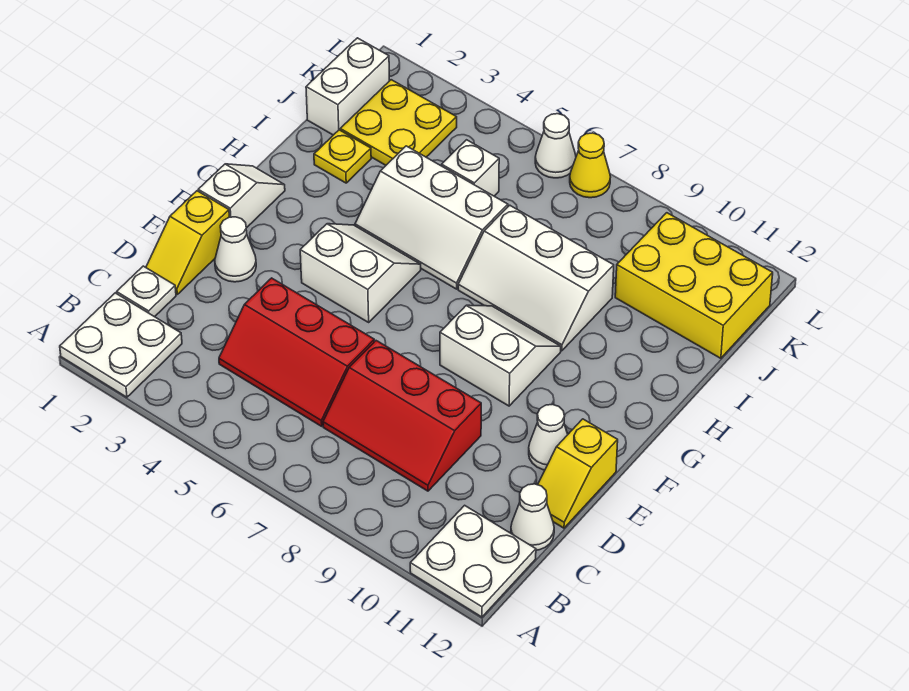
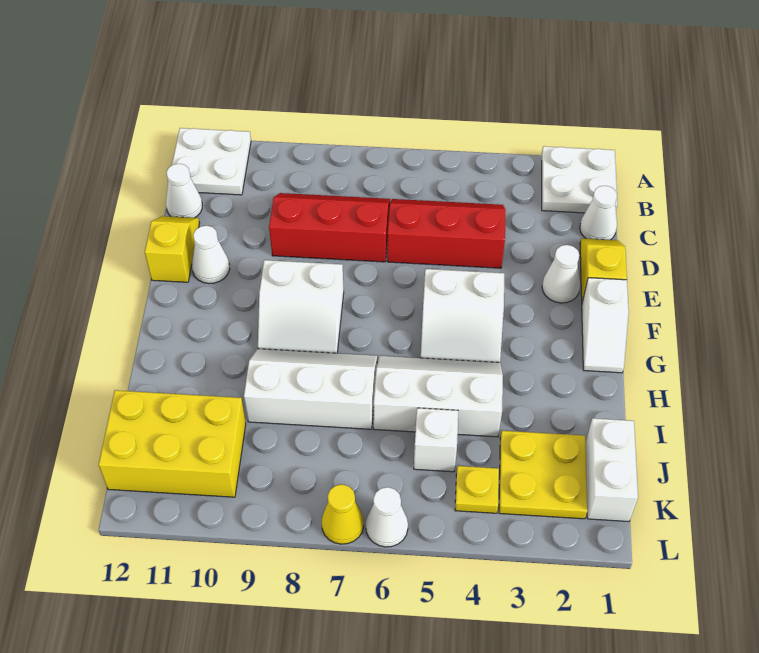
white 1x1 plate [117,266,176,317] -> white 1x1 cone [580,186,617,240]
yellow 1x1 plate [314,130,371,183] -> yellow 1x1 plate moved to [455,466,499,513]

